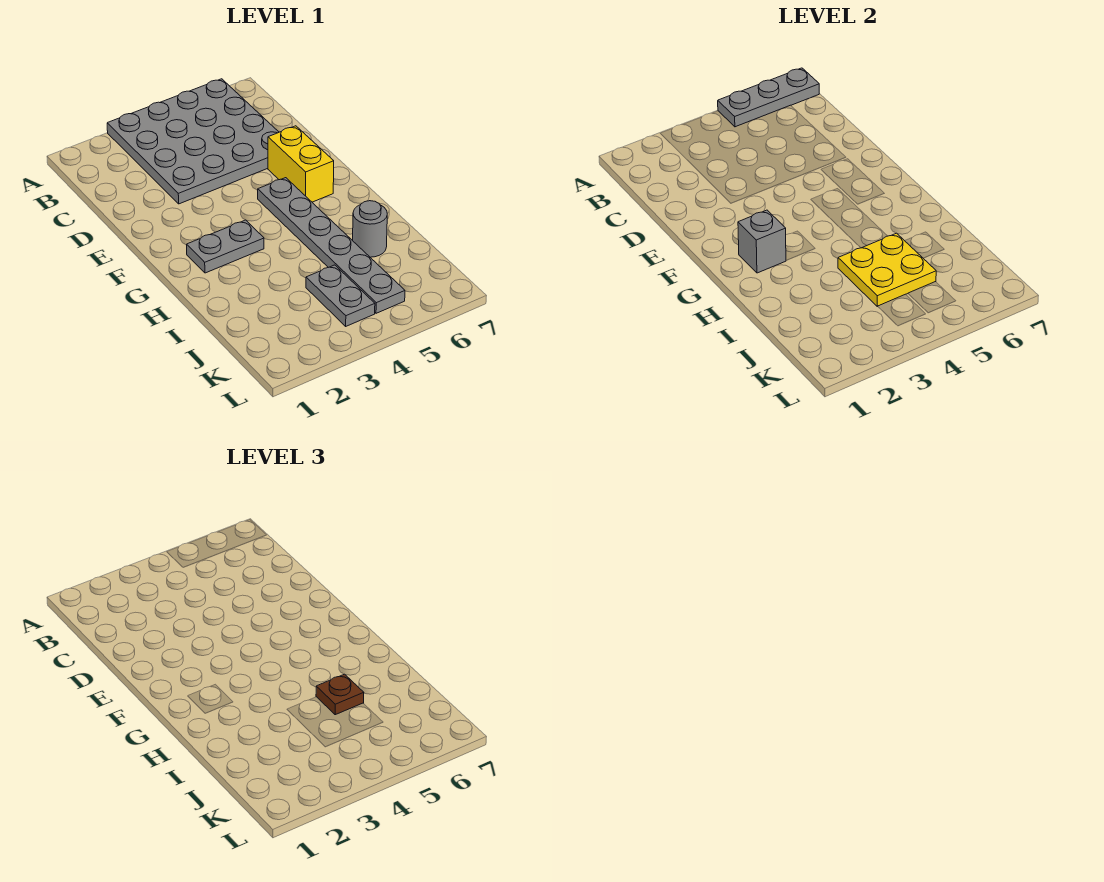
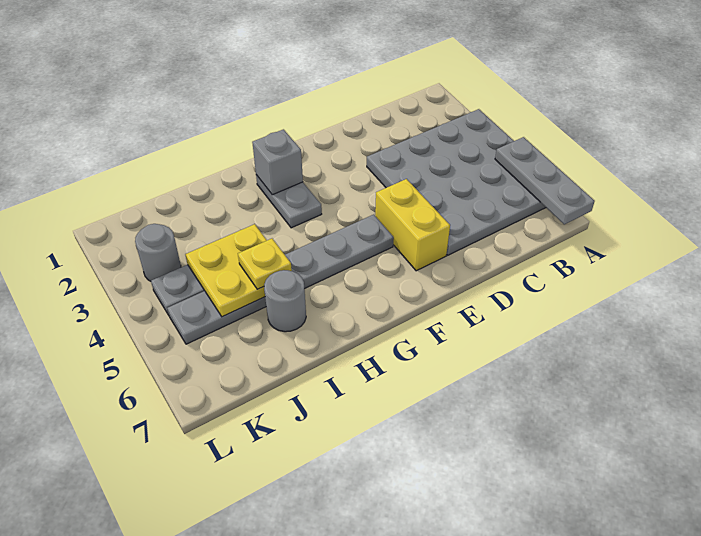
yellow 1x2 brick [268,126,334,202] -> yellow 1x2 brick turned to [375,179,450,271]
brown 1x1 plate [316,674,364,715] -> yellow 1x1 plate [238,239,292,289]
none -> grey 1x1 round brick [135,224,181,281]

